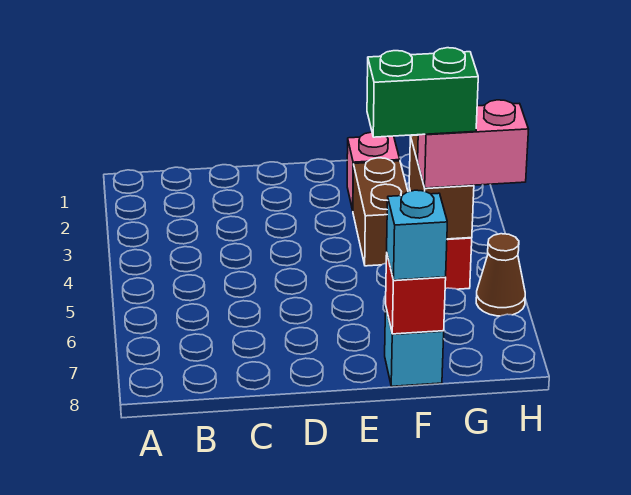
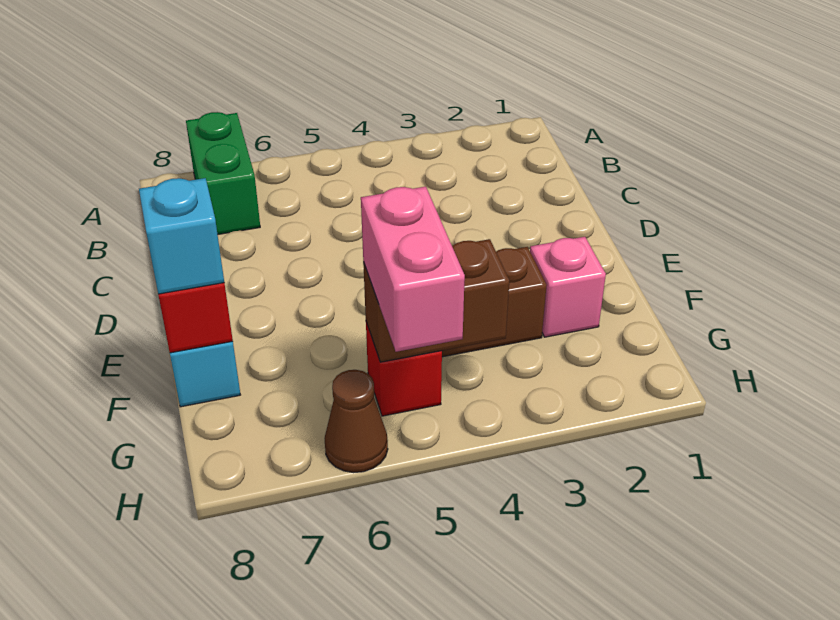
green 1x2 brick [367,48,478,137] -> green 1x2 brick moved to [186,112,260,234]

